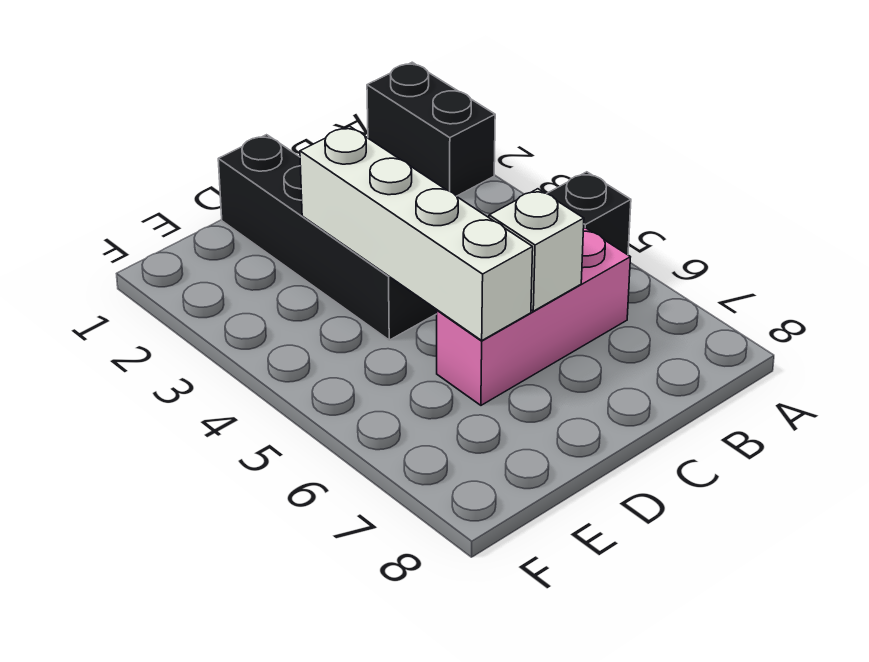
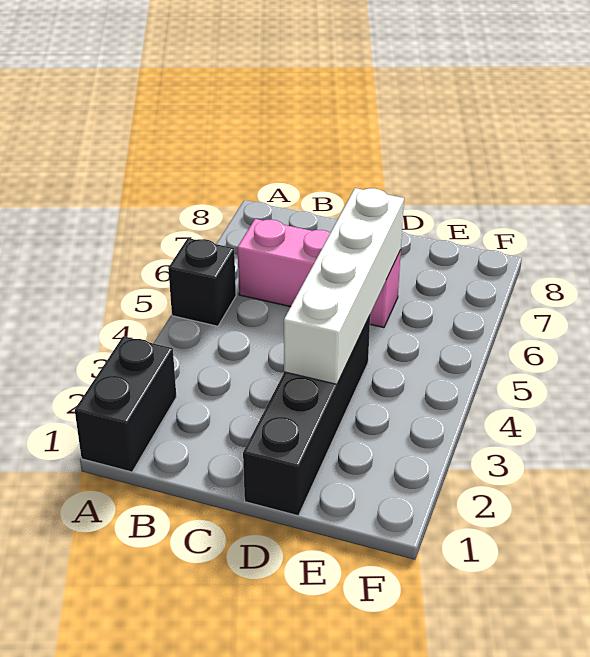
white 1x1 brick [489,189,584,311] -> none

